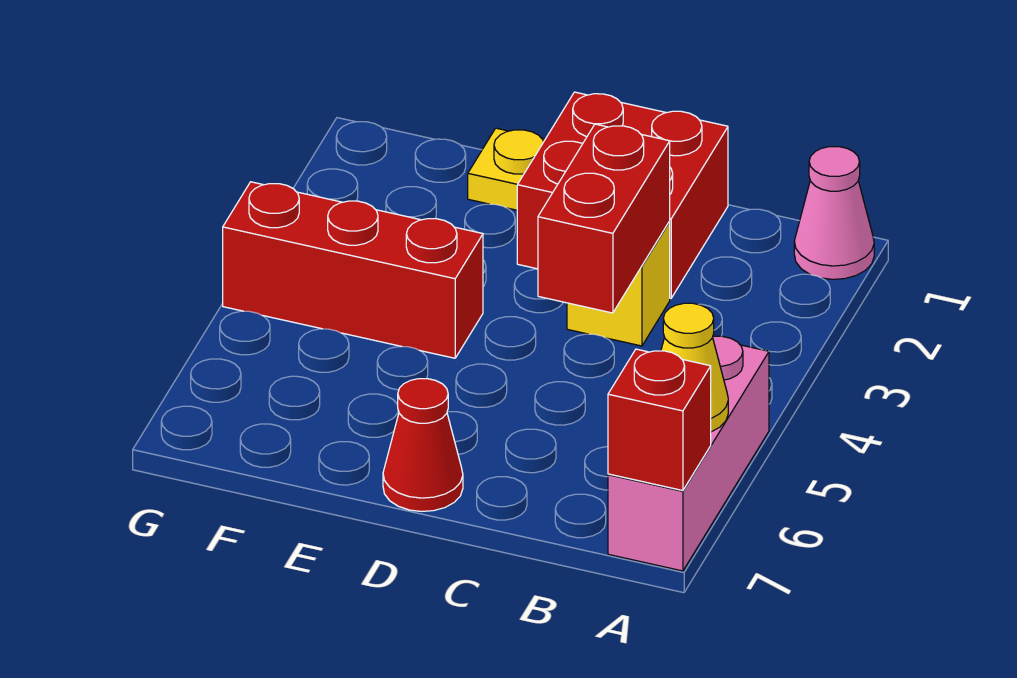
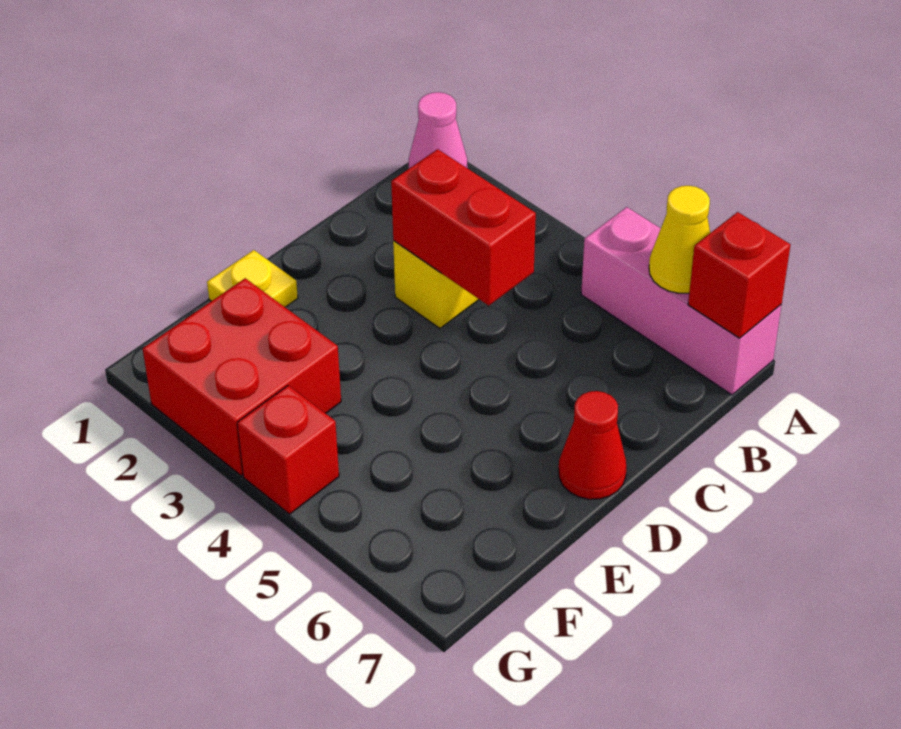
red 2x2 brick [517,92,728,298] -> red 2x2 brick moved to [143,278,341,476]
red 1x3 brick [223,182,483,358] -> red 1x1 brick [237,385,339,514]

